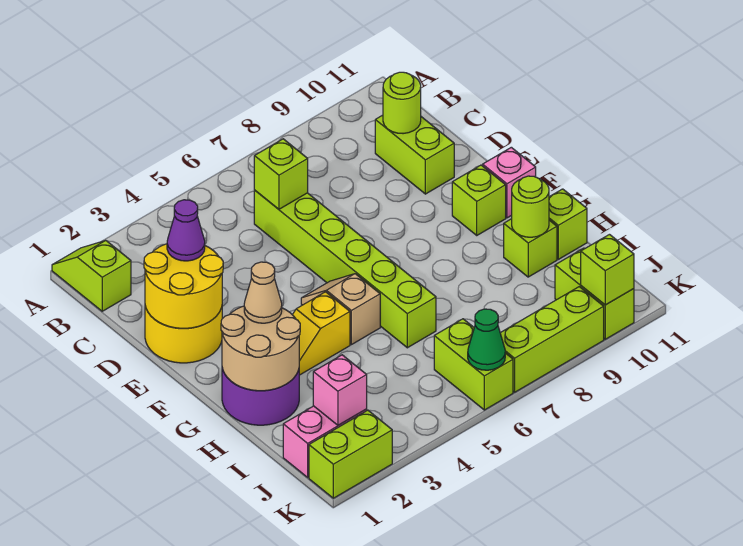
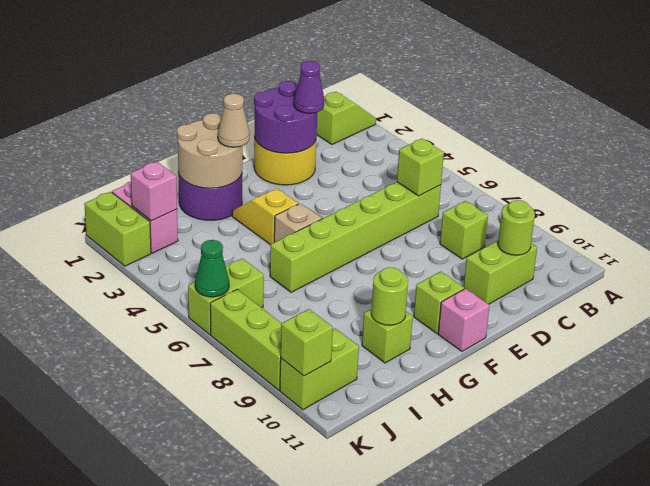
yellow 2x2 round brick [144,244,223,328] -> purple 2x2 round brick [254,81,317,153]
lime 1x1 brick [549,189,587,259] -> lime 1x1 brick moved to [440,201,488,259]

